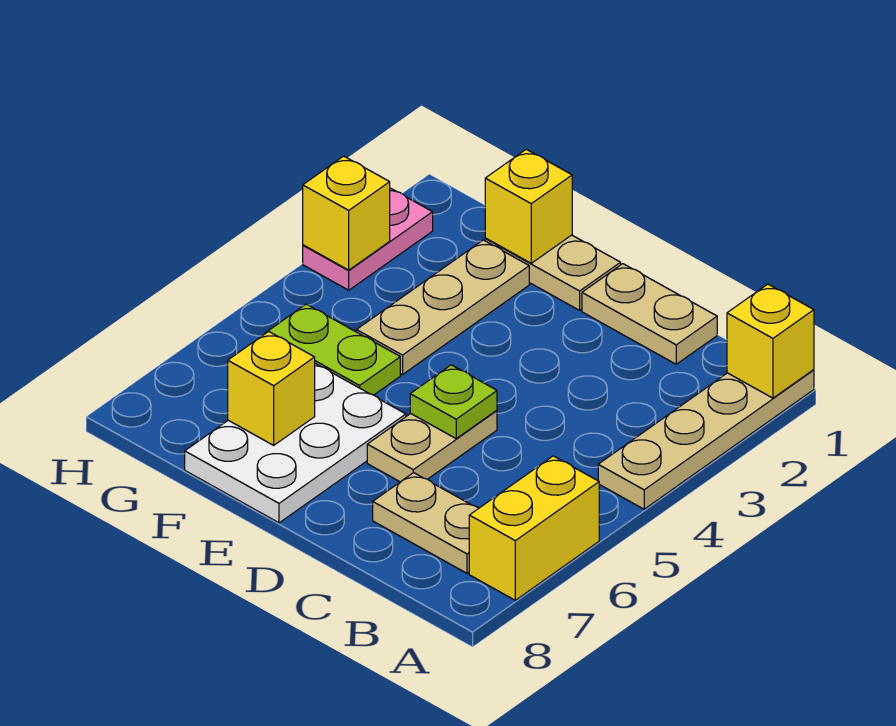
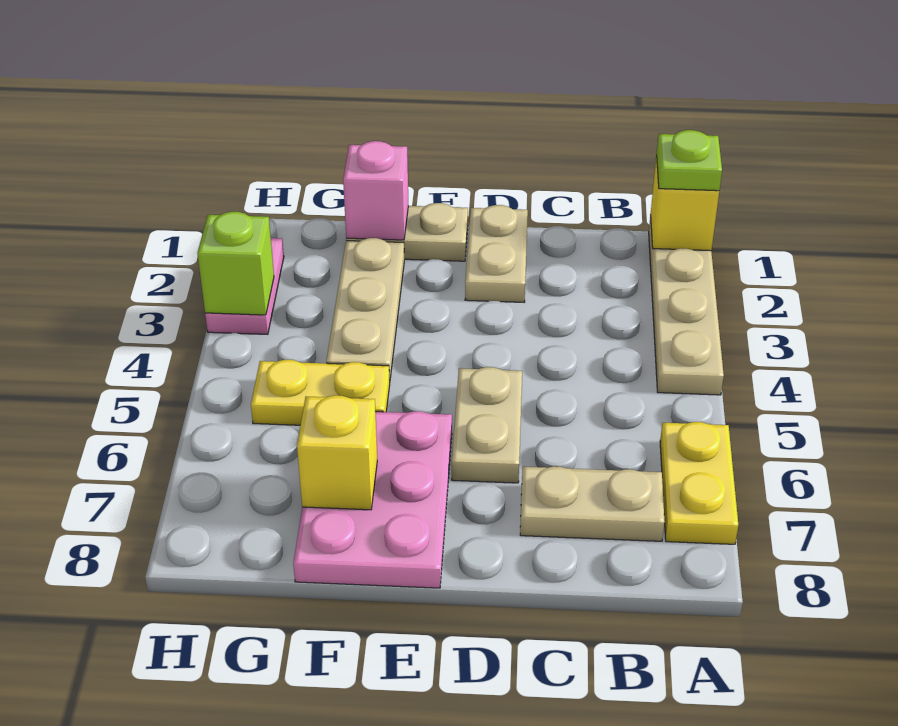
yellow 1x2 brick [469,456,599,600] -> yellow 1x2 plate [660,422,738,544]
tan 1x2 plate [582,264,717,364] -> tan 1x2 plate turned to [465,205,528,302]
lime 1x1 plate [410,365,497,438] -> lime 1x1 plate moved to [657,130,722,191]
white 2x3 plate [185,364,406,523] -> pink 2x3 plate [293,411,452,588]
yellow 1x1 brick [485,149,572,263] -> pink 1x1 brick [343,141,408,240]
lime 1x2 plate [266,304,400,395] -> yellow 1x2 plate [251,360,390,425]
yellow 1x1 brick [303,156,390,270] -> lime 1x1 brick [197,212,274,315]

